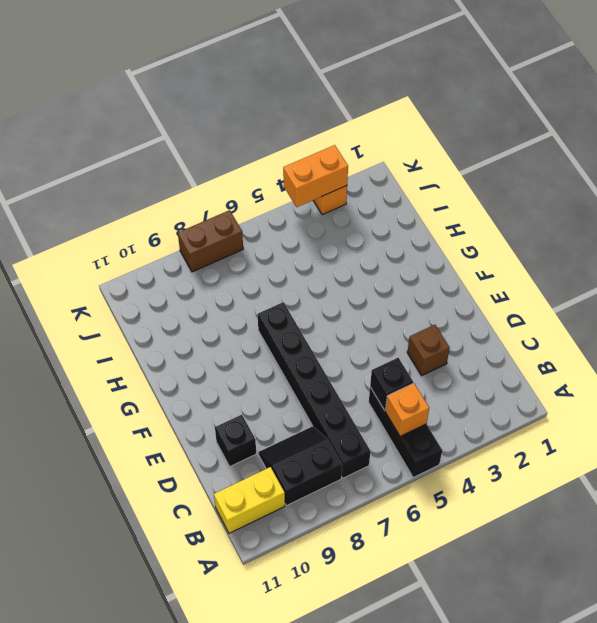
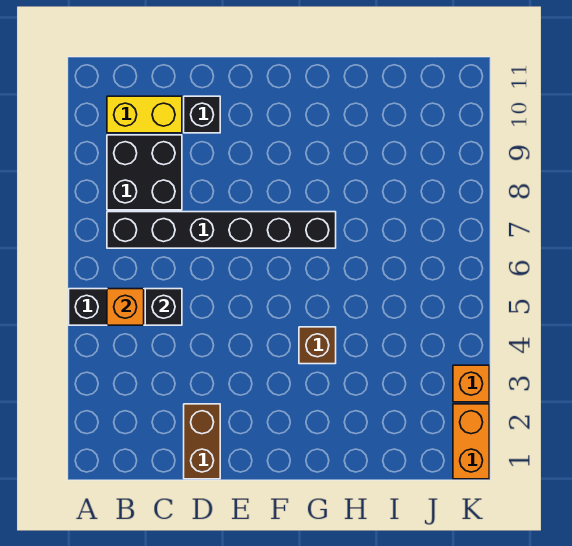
black 2x2 slope [258,426,342,506] -> black 2x2 brick [107,135,182,210]
yellow 1x2 brick [214,467,285,533] -> yellow 1x2 brick turned to [107,96,182,133]
brown 1x1 brick [407,325,450,376] -> brown 1x1 brick moved to [299,327,336,364]
orange 1x2 brick [283,145,348,207] -> orange 1x2 brick moved to [453,404,489,479]
brown 1x2 brick [178,210,243,272] -> brown 1x2 brick moved to [184,404,220,479]

